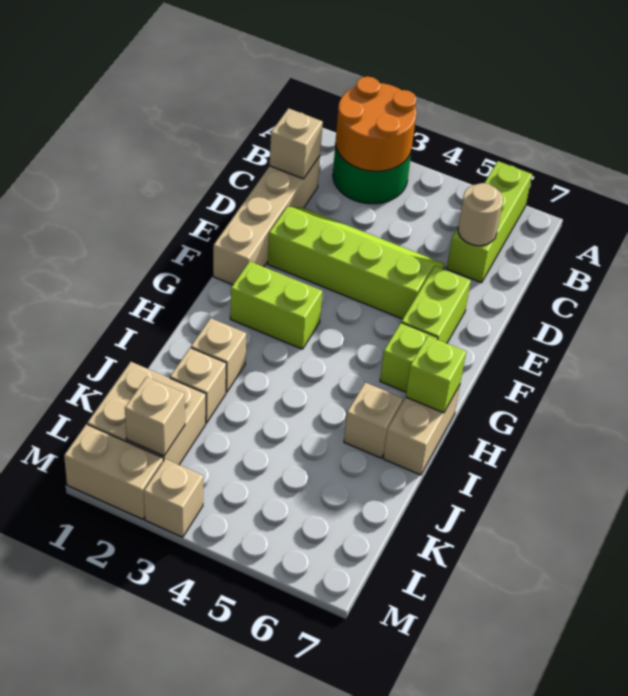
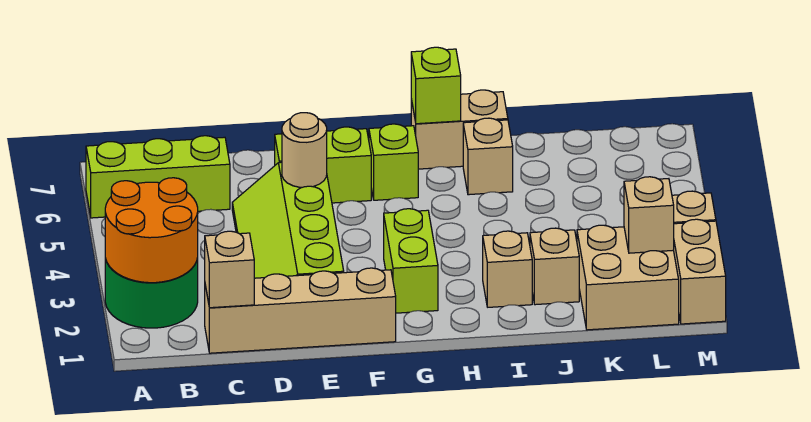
tan 1x1 round brick [458,183,503,246] -> tan 1x1 round brick moved to [282,113,327,187]

